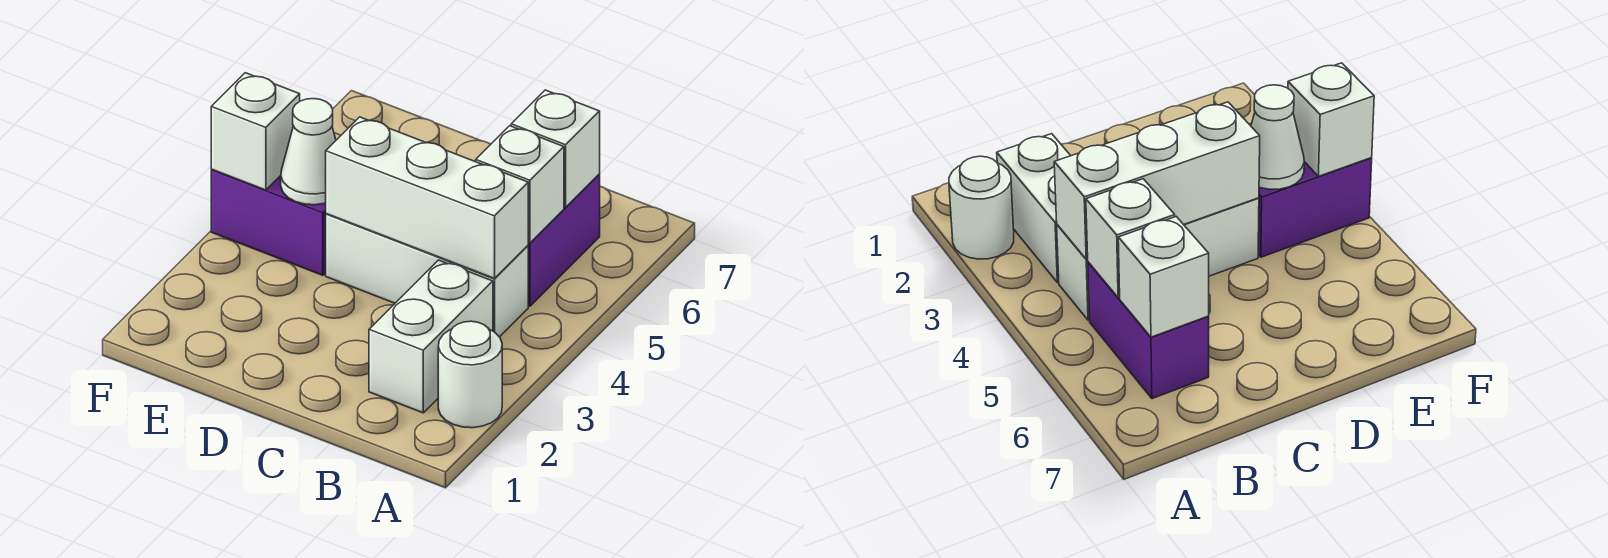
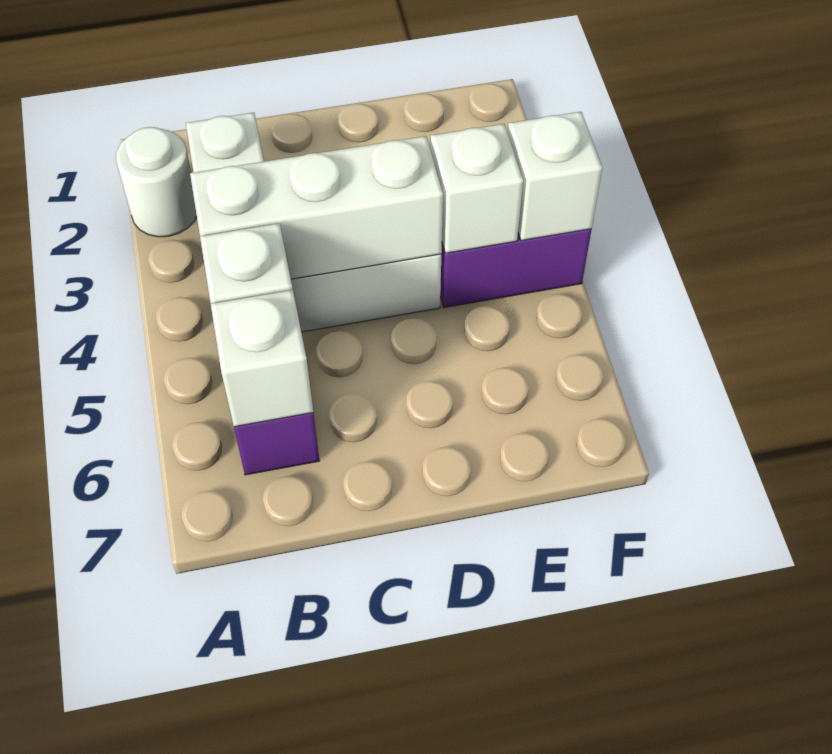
white 1x1 cone [281,99,336,205] -> white 1x1 brick [430,124,523,253]

